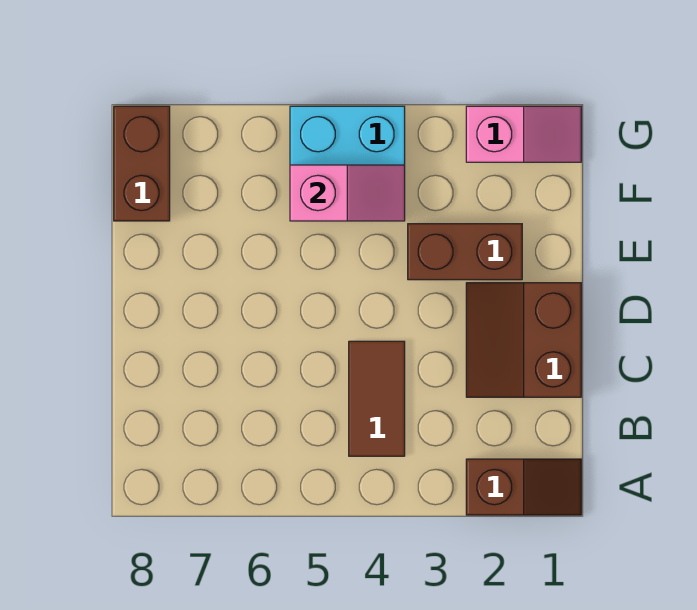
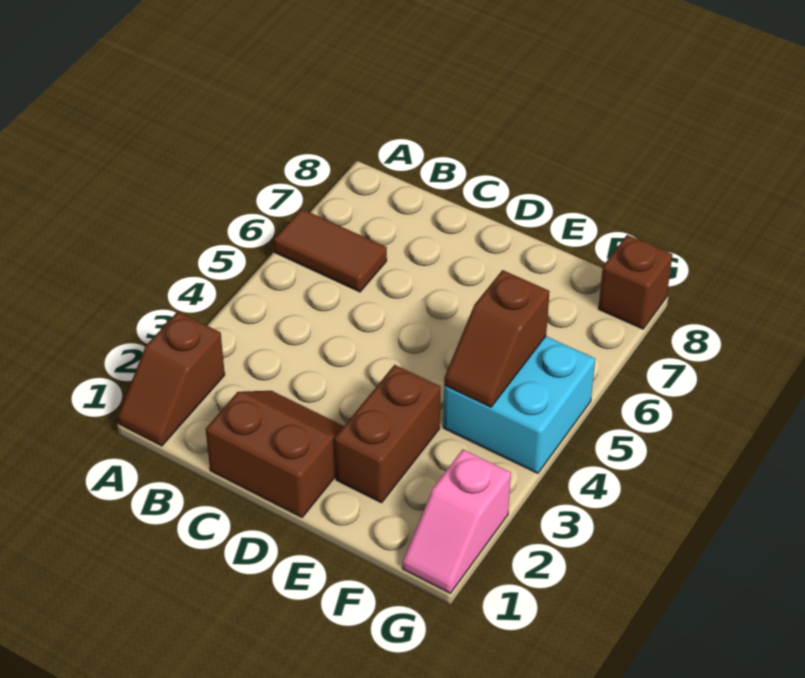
brown 1x2 tile [349,341,405,456] -> brown 1x2 tile moved to [274,209,387,292]
pink 1x2 slope [290,165,405,221] -> brown 1x2 slope [444,270,550,407]
brown 1x2 brick [114,106,170,221] -> brown 1x1 brick [598,235,673,329]

